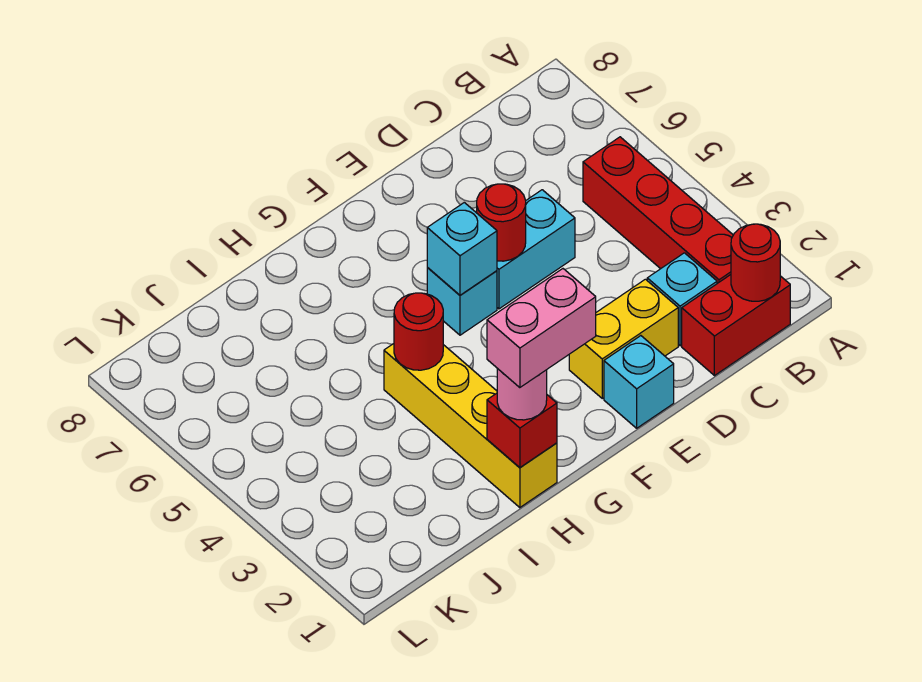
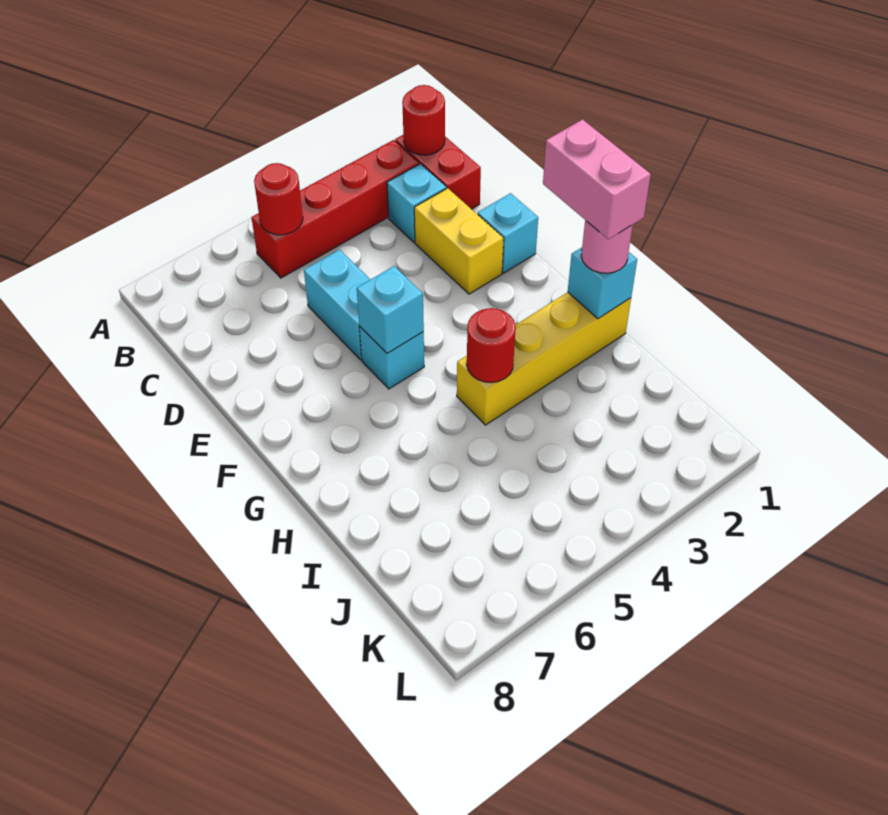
red 1x1 round brick [477,184,526,261] -> red 1x1 round brick moved to [254,163,303,235]
red 1x1 brick [487,393,557,468] -> cyan 1x1 brick [568,248,637,319]

